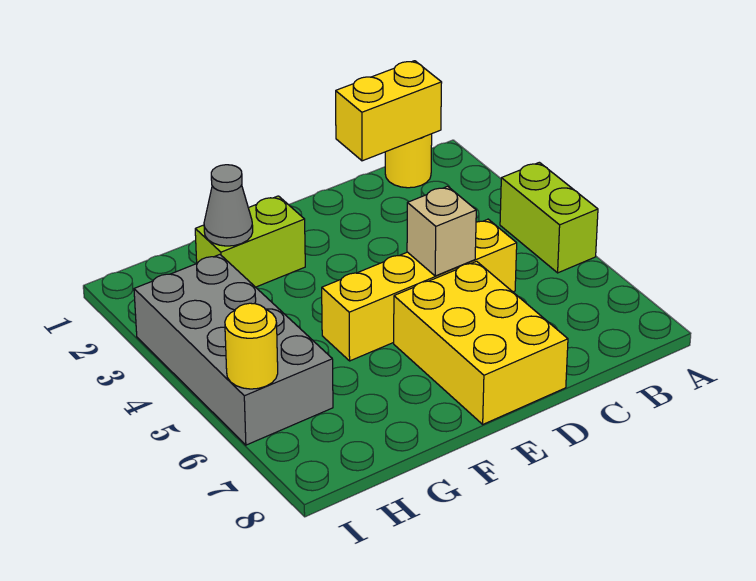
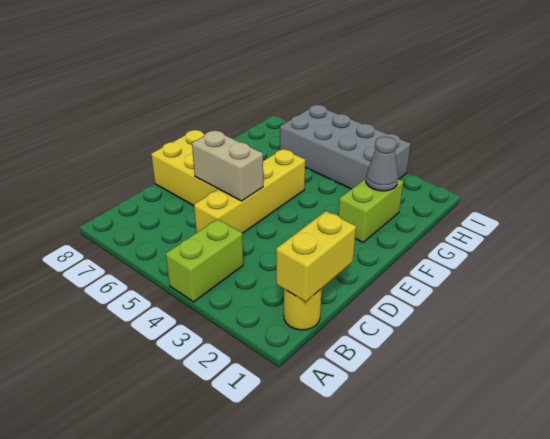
lime 1x2 brick [500,162,598,273] -> lime 1x2 brick turned to [166,219,243,302]
tan 1x1 brick [407,186,476,276] -> tan 1x2 brick [192,131,263,201]
yellow 1x1 round brick [225,303,278,389] -> none

